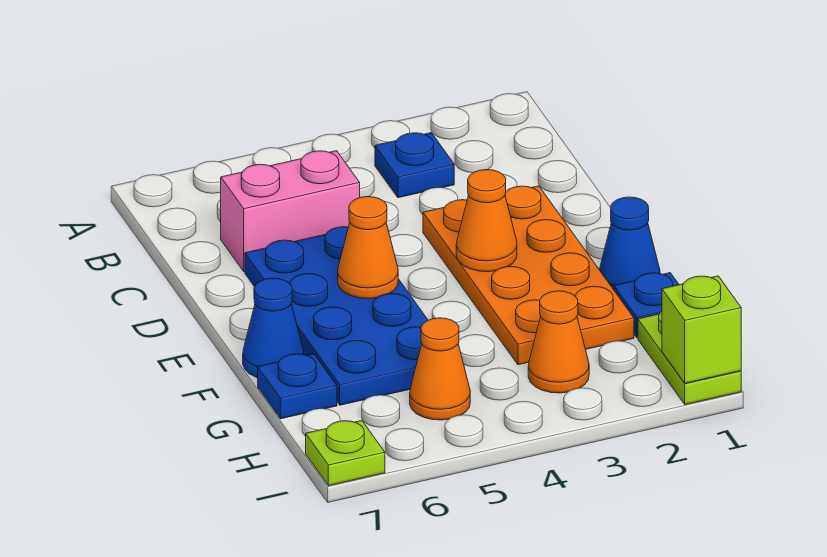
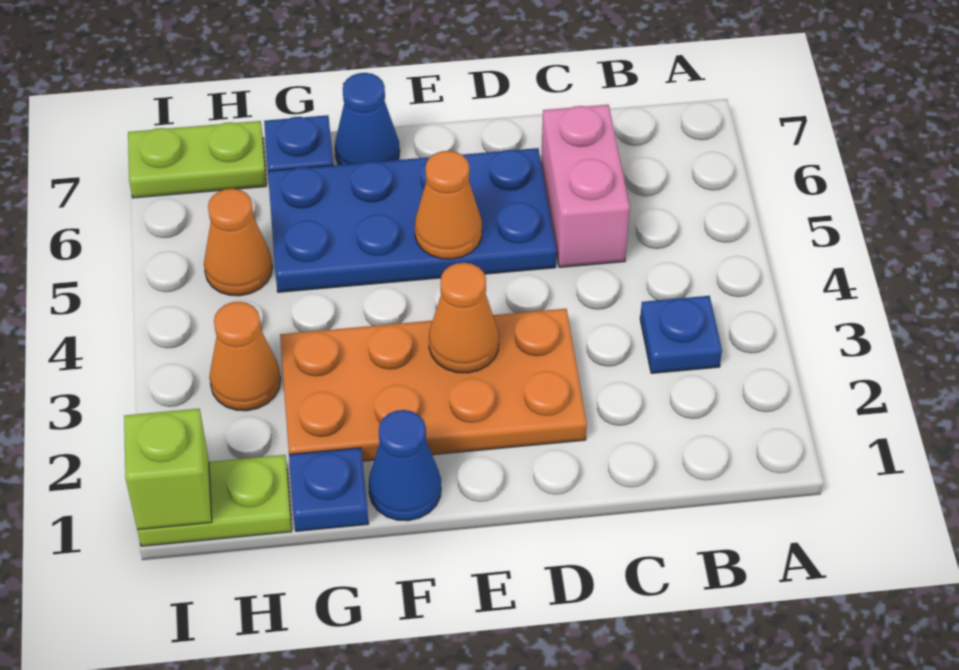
lime 1x1 plate [306,421,385,486] -> lime 1x2 plate [128,121,266,198]

